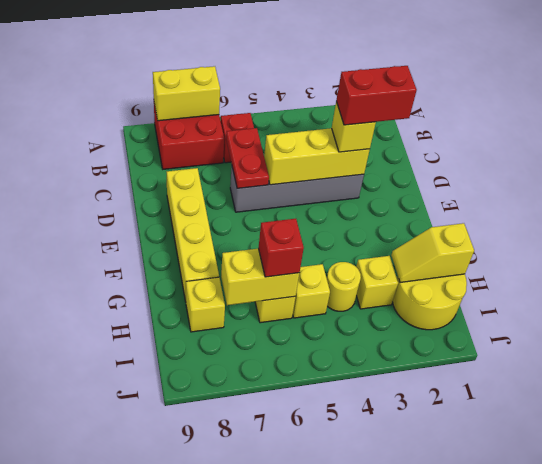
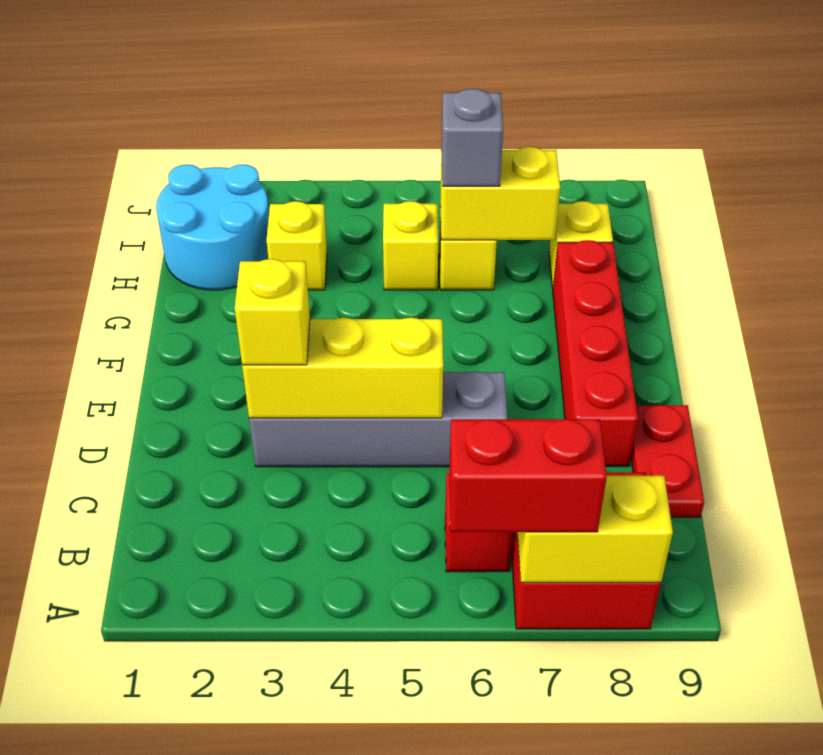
red 1x2 plate [226,128,269,188] -> red 1x2 plate moved to [631,405,704,517]
red 1x2 brick [336,66,417,125] -> red 1x2 brick moved to [449,419,607,532]
yellow 1x4 brick [167,168,219,302] -> red 1x4 brick [553,240,638,466]
yellow 2x2 round brick [393,274,467,330] -> cyan 2x2 round brick [156,164,269,290]
yellow 1x2 slope [391,223,474,282] -> none
yellow 1x1 round brick [327,262,361,311] -> none
red 1x1 brick [258,219,304,277] -> grey 1x1 brick [441,89,503,186]

